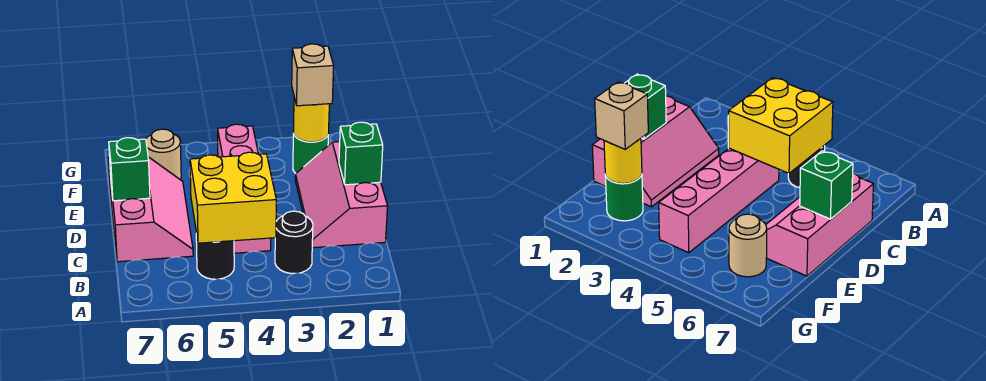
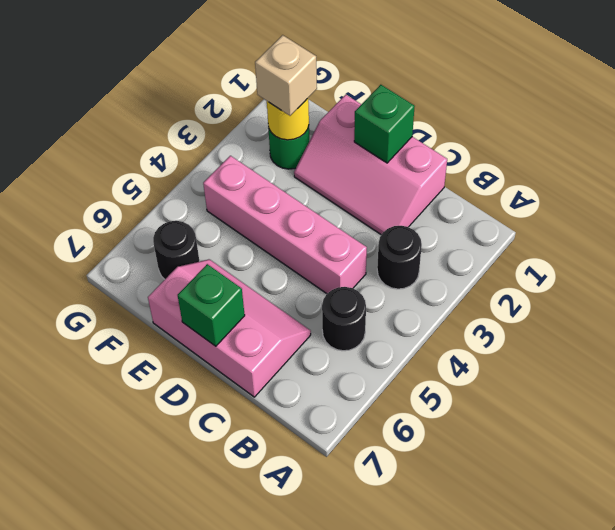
yellow 2x2 brick [190,152,276,243] -> none
tan 1x1 round brick [146,129,181,180] -> black 1x1 round brick [153,221,199,279]

